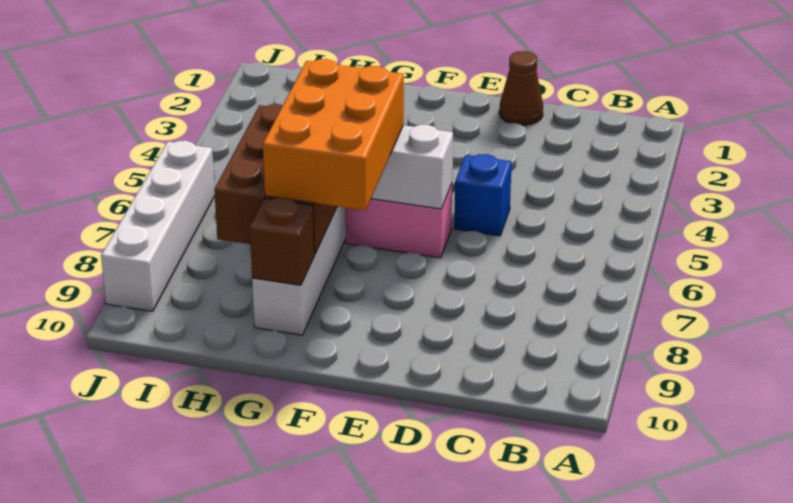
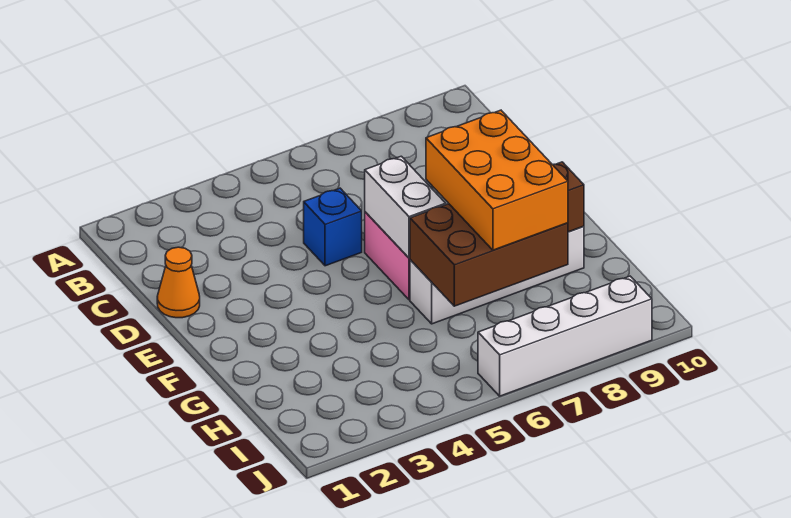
brown 1x1 cone [499,51,543,125] -> orange 1x1 cone [157,247,200,318]
orange 2x3 brick [263,59,404,211] -> orange 2x3 brick turned to [426,110,568,250]

